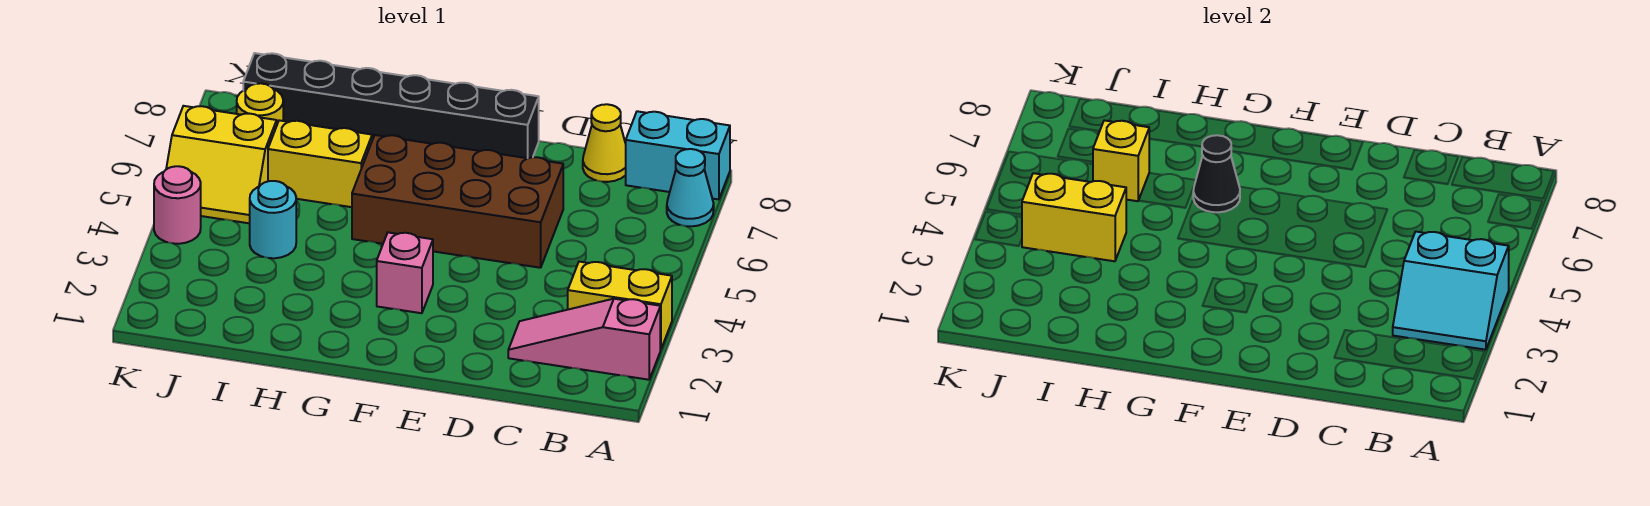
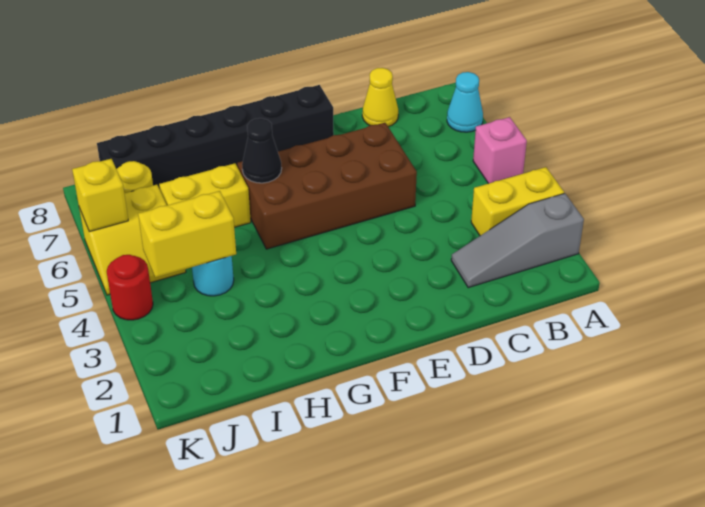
pink 1x3 slope [508,299,660,380] -> grey 1x3 slope [451,193,584,288]
cyan 2x2 slope [1393,232,1509,350] -> none
cyan 1x2 brick [626,111,730,199] -> none
pink 1x1 brick [377,232,433,313] -> pink 1x1 brick moved to [473,117,527,184]
yellow 1x1 brick [1093,120,1149,201] -> yellow 1x1 brick moved to [72,159,128,232]
pink 1x1 round brick [154,166,201,244] -> red 1x1 round brick [107,255,153,320]

